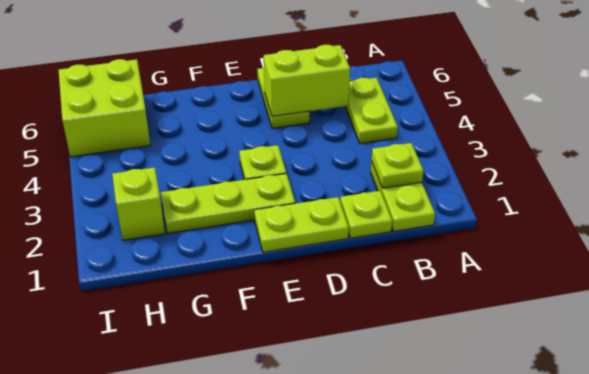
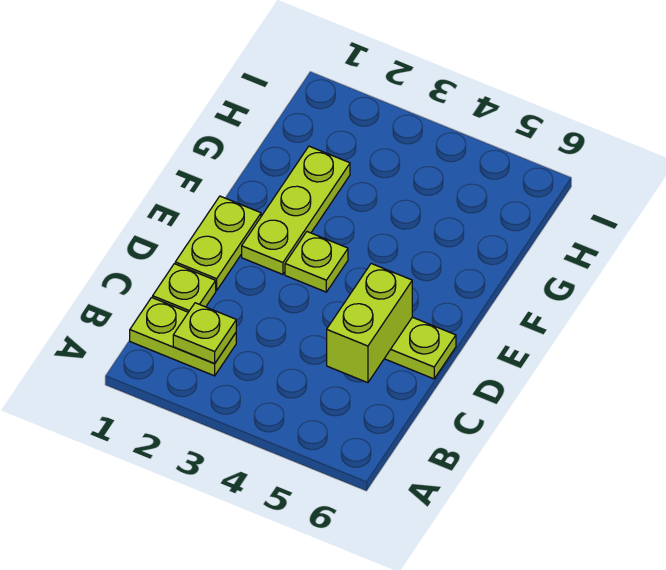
lime 1x2 plate [345,78,398,144] -> none
lime 1x1 brick [112,167,165,240] -> none
lime 2x2 brick [59,59,150,157] -> none

